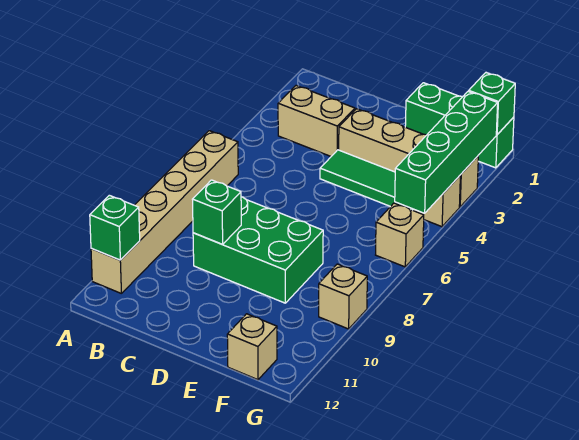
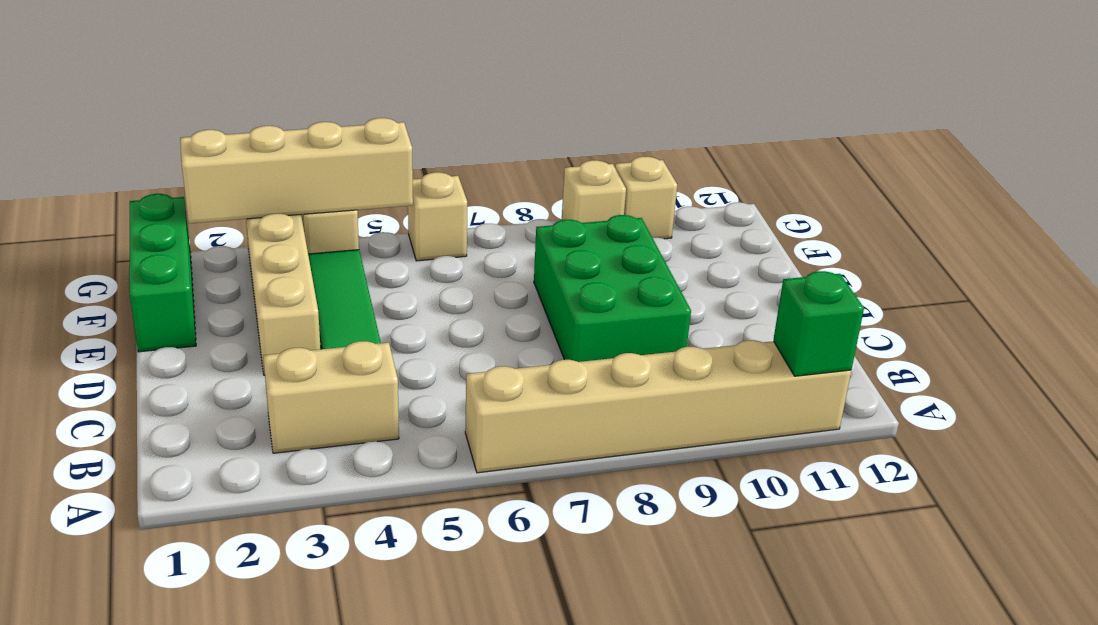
tan 1x2 brick [278,86,355,156] -> tan 1x2 brick turned to [263,341,399,453]
green 1x1 brick [192,180,241,244] -> none
tan 1x1 brick [227,314,277,380] -> tan 1x1 brick moved to [615,156,677,239]
green 1x1 brick [469,73,515,135] -> none
green 1x4 brick [395,91,498,213] -> tan 1x4 brick [180,118,413,224]

